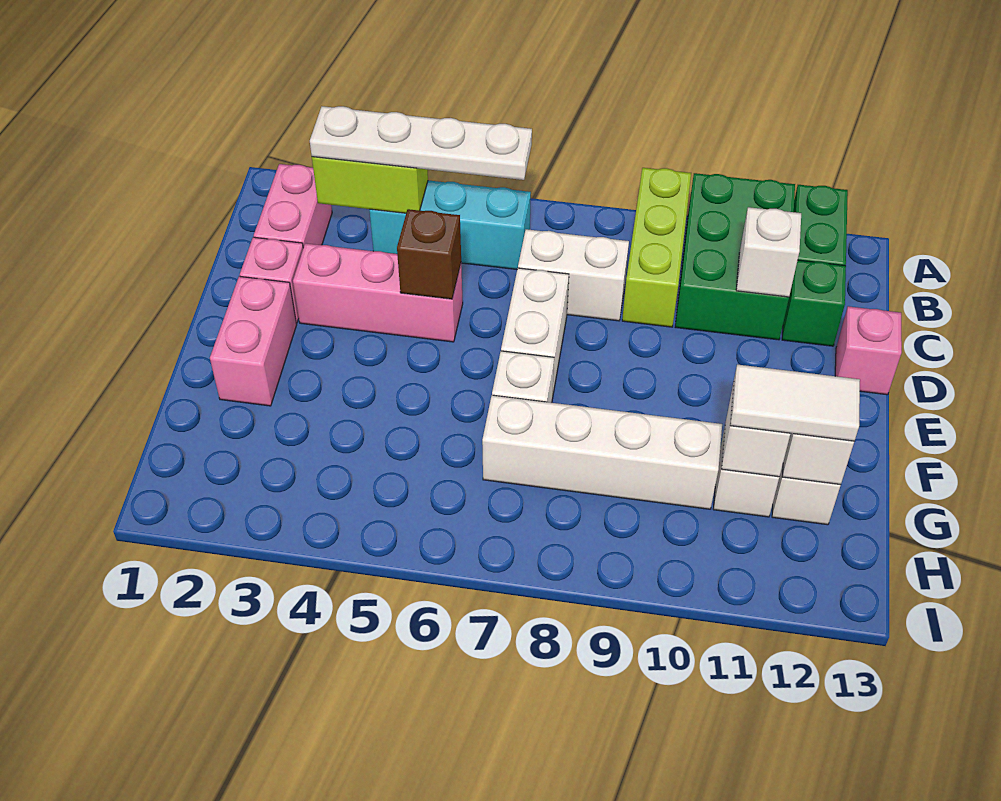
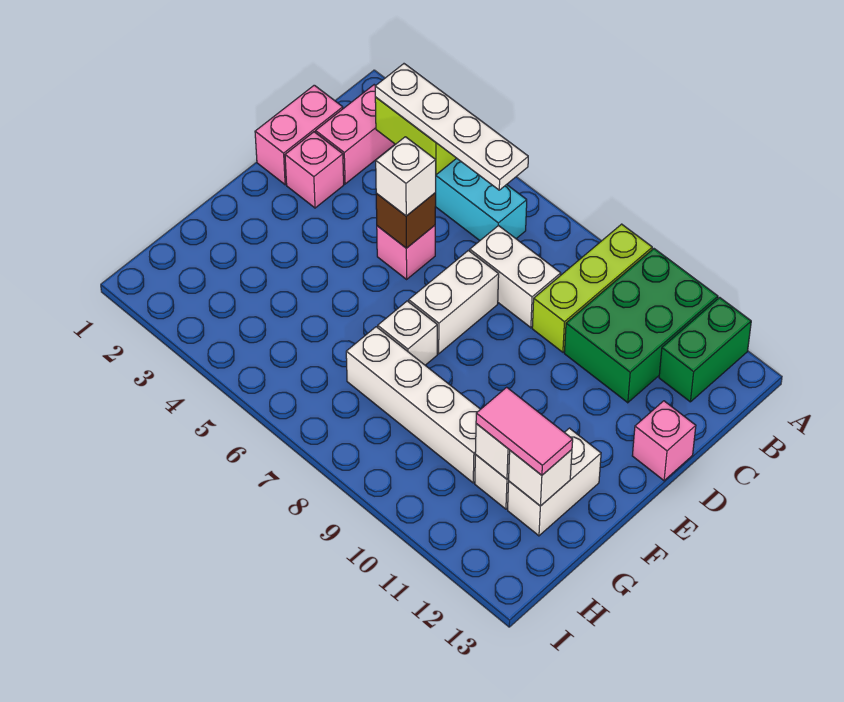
white 1x1 brick [736,207,801,297] -> white 1x1 brick moved to [376,137,436,216]
green 1x1 brick [782,260,846,346] -> none
pink 1x3 brick [293,243,463,342] -> pink 1x1 brick [377,225,435,279]
pink 1x2 brick [210,276,297,406] -> pink 1x2 brick moved to [255,85,343,185]
white 1x2 tile [730,364,860,441] -> pink 1x2 tile [476,387,573,475]

